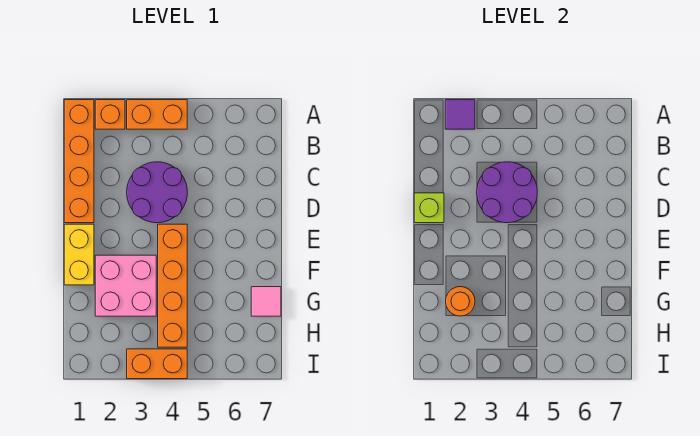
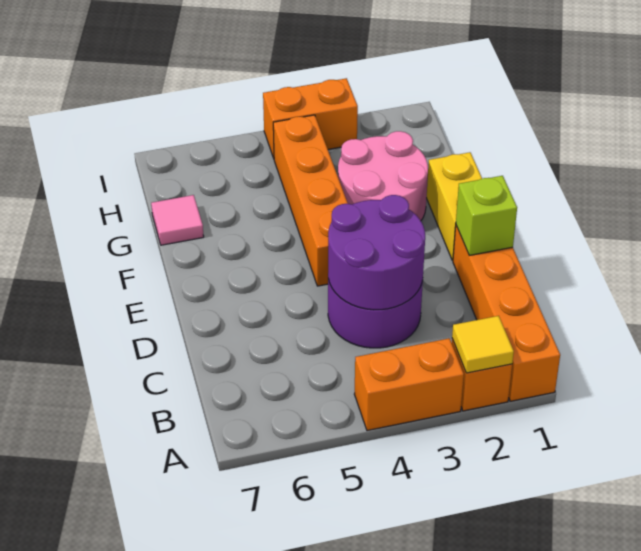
purple 1x1 tile [445,100,475,129] -> yellow 1x1 tile [452,316,514,373]
pink 2x2 brick [95,255,156,316] -> pink 2x2 round brick [338,131,428,220]
orange 1x1 round brick [446,287,475,316] -> none

